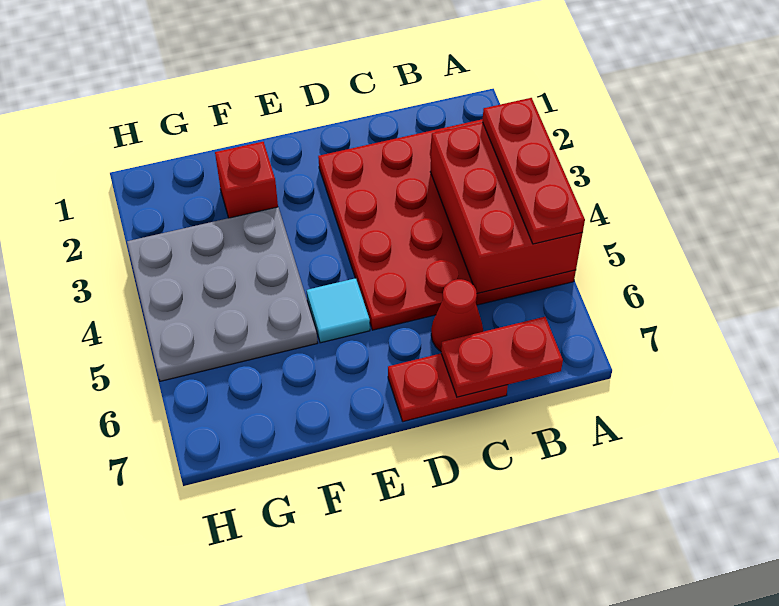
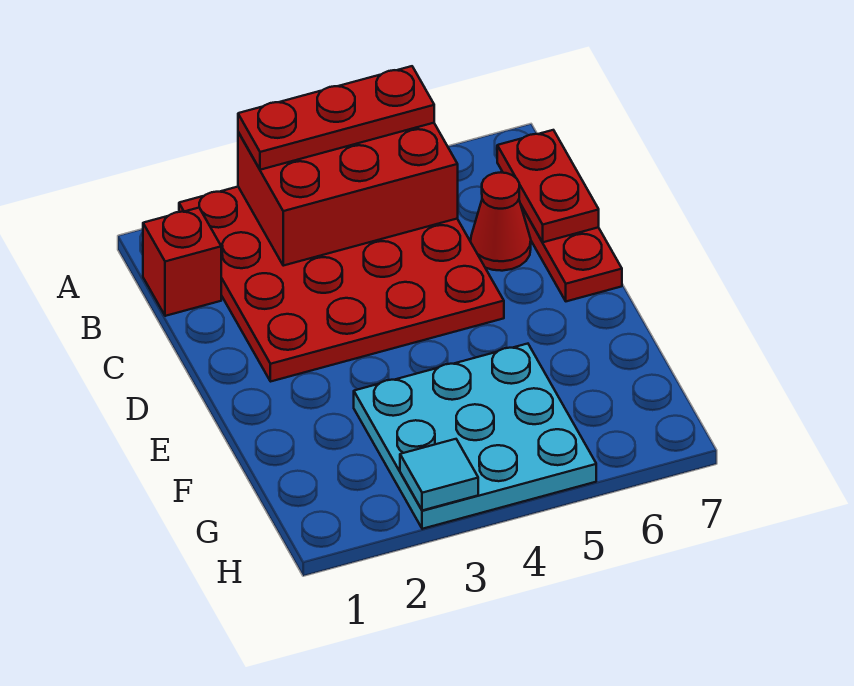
cyan 1x1 tile [307,278,370,343] -> cyan 1x1 tile moved to [400,439,478,511]
red 1x1 brick [215,142,278,218] -> red 1x1 brick moved to [143,208,221,316]
grey 3x3 plate [127,207,318,381] -> cyan 3x3 plate [354,344,596,529]

